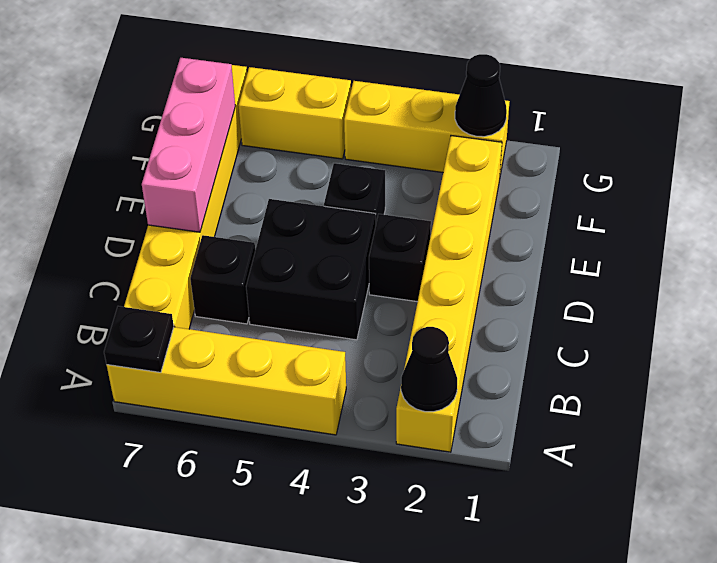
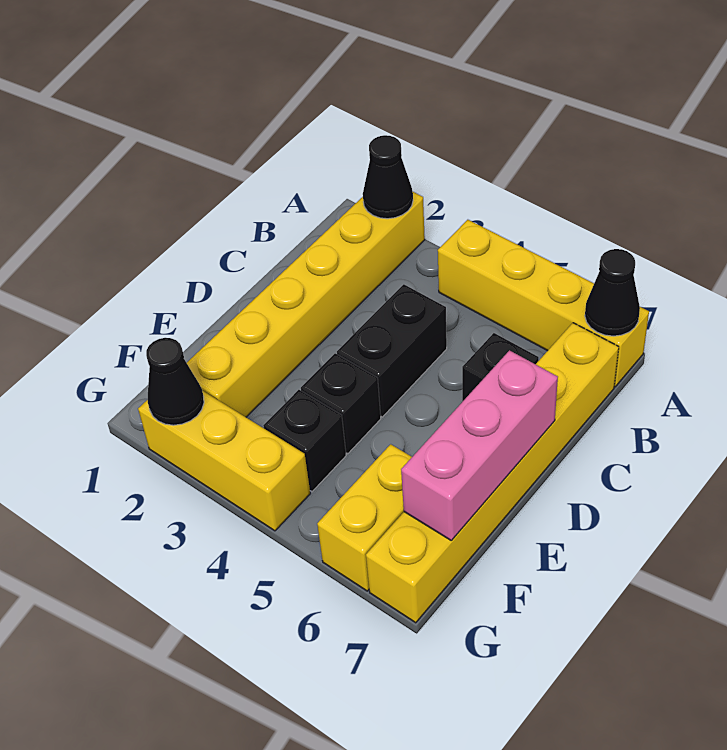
black 1x1 plate [104,306,174,372] -> black 1x1 cone [585,249,640,336]
black 2x2 brick [246,199,376,340] -> black 1x2 brick [337,284,447,417]
black 1x1 brick [369,214,431,302] -> black 1x1 brick moved to [263,390,346,492]
yellow 1x2 brick [238,67,351,159] -> yellow 1x2 brick turned to [317,444,412,591]

